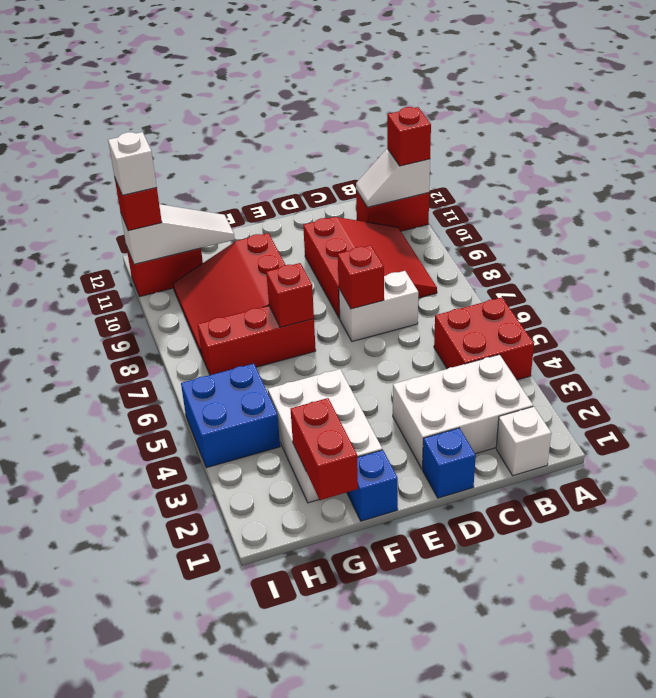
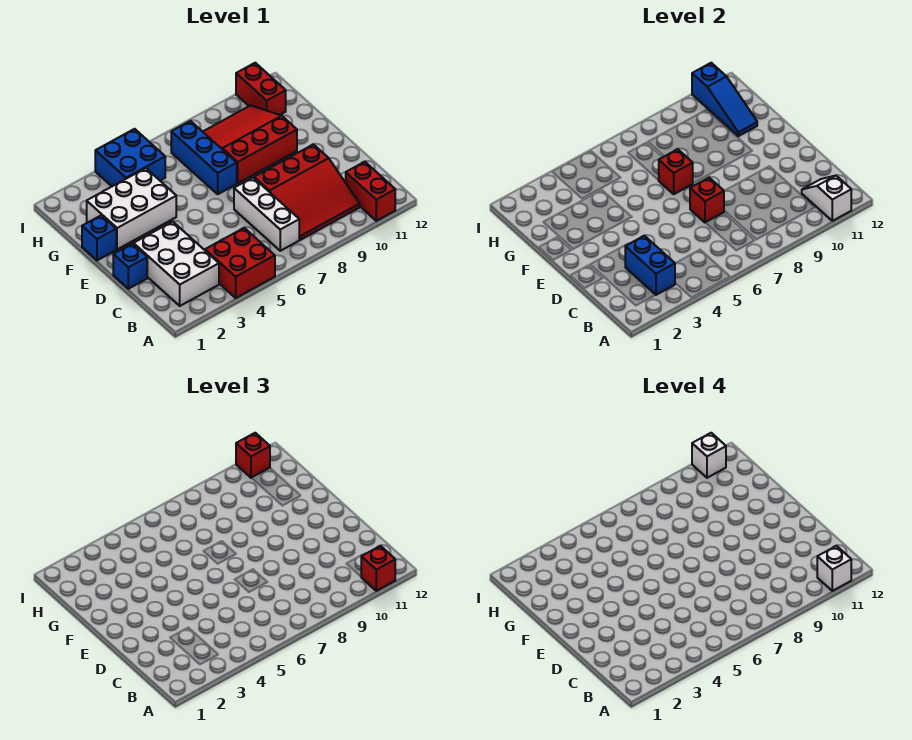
white 1x1 brick [496,406,551,476] -> white 1x1 brick moved to [817,546,851,591]
none -> blue 1x2 brick [625,236,675,295]
white 1x2 brick [339,271,418,341] -> white 1x3 brick [234,178,299,251]
red 1x3 brick [198,306,316,375] -> blue 1x3 brick [171,121,237,194]
red 1x2 brick [290,398,358,500] -> none
white 1x3 slope [121,204,235,264] -> blue 1x3 slope [692,63,757,136]

